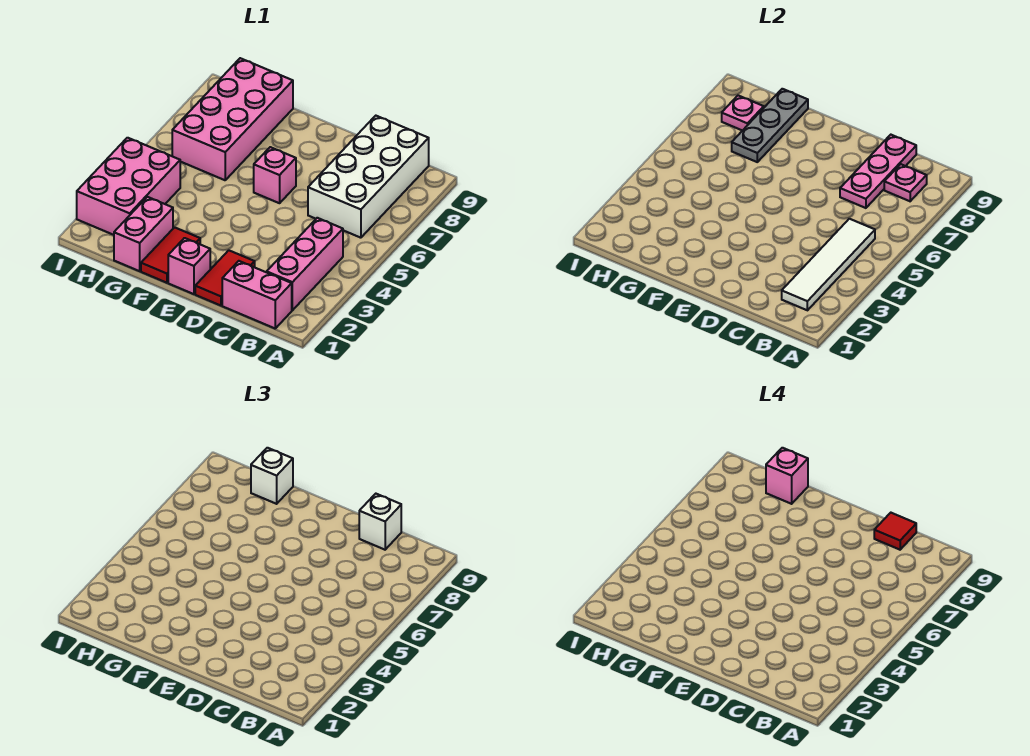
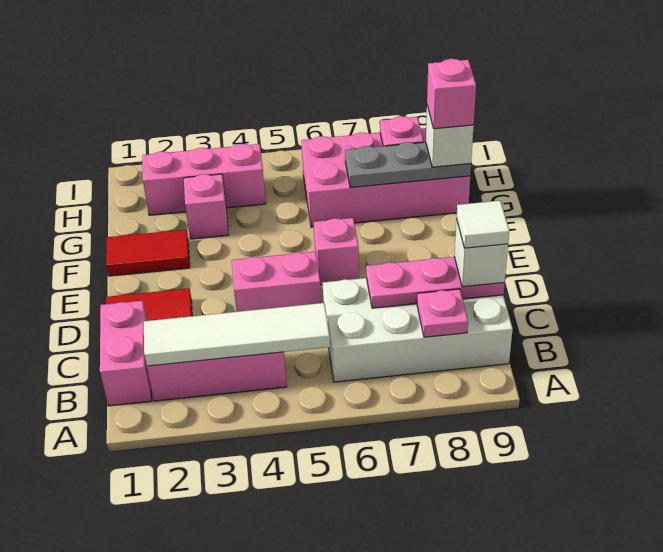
red 1x1 tile [874,513,916,550] -> white 1x1 tile [456,201,509,248]
pink 1x1 brick [168,238,210,294] -> pink 1x1 brick moved to [184,174,229,239]
pink 1x2 brick [114,197,173,271] -> pink 1x2 brick moved to [232,252,321,312]
pink 2x3 brick [77,138,180,235] -> pink 1x3 brick [142,144,266,215]

